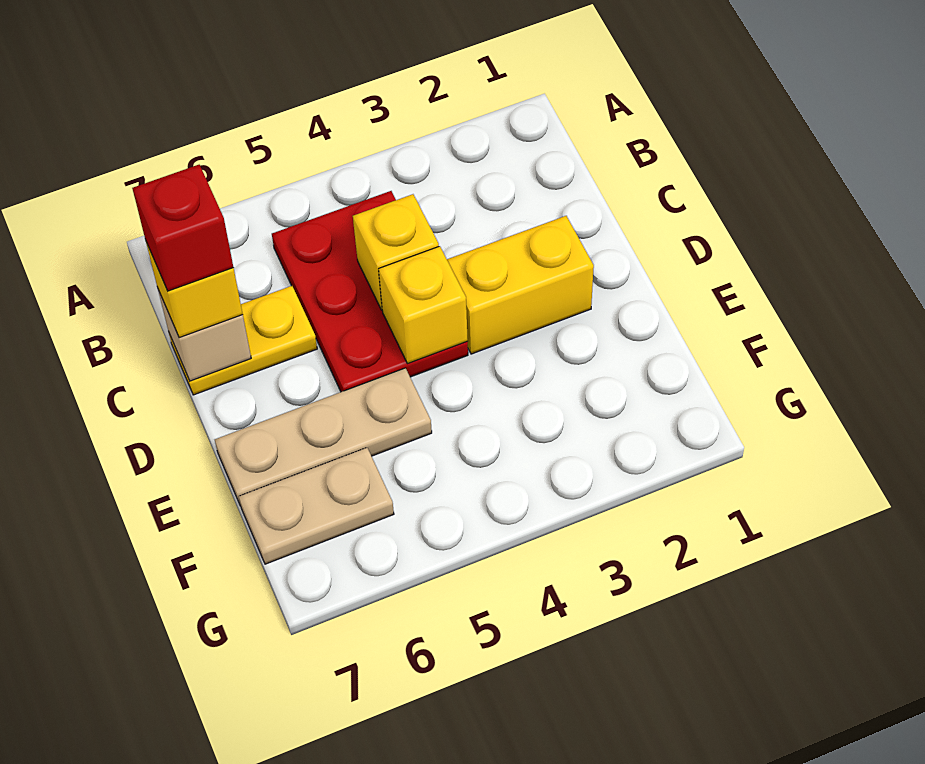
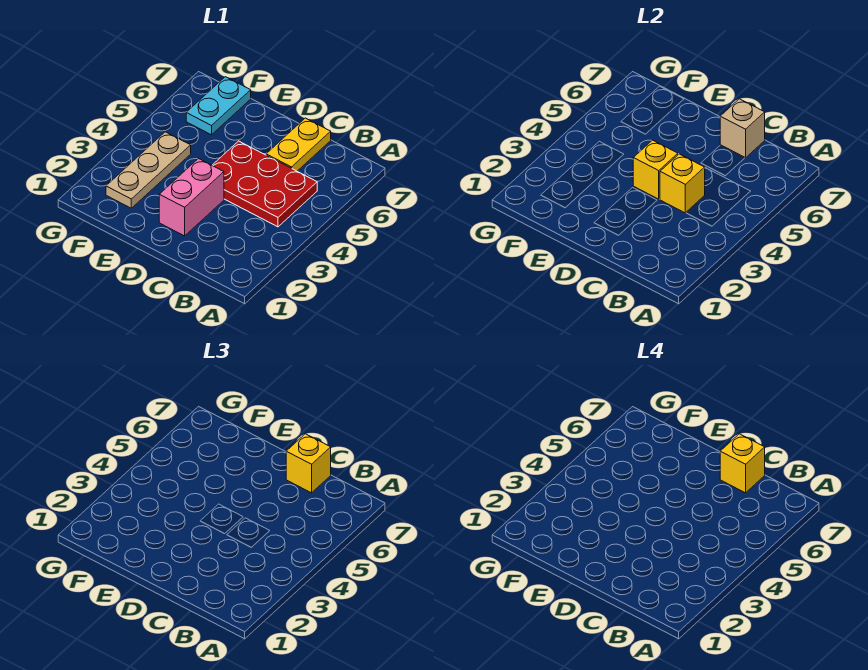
red 1x1 brick [132,165,233,291] -> yellow 1x1 brick [720,434,765,493]
yellow 1x2 brick [447,216,594,354] -> pink 1x2 brick [159,159,224,236]
tan 1x3 plate [215,368,432,506] -> tan 1x3 plate moved to [106,132,191,208]
tan 1x2 plate [239,448,394,564] -> cyan 1x2 plate [186,77,251,135]

